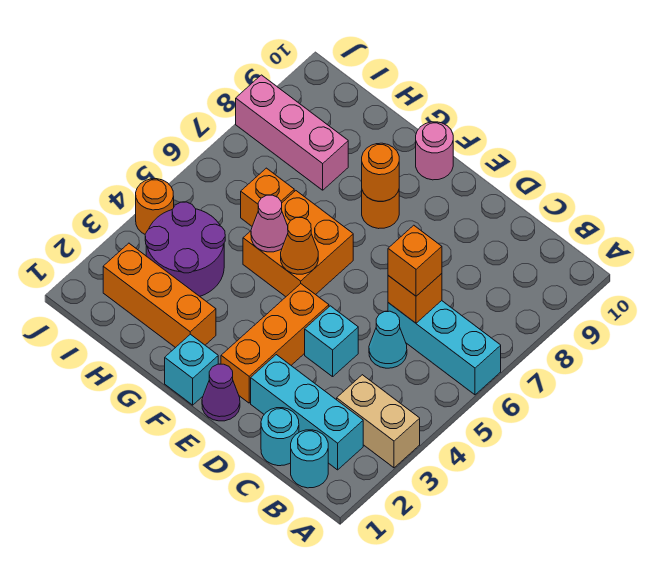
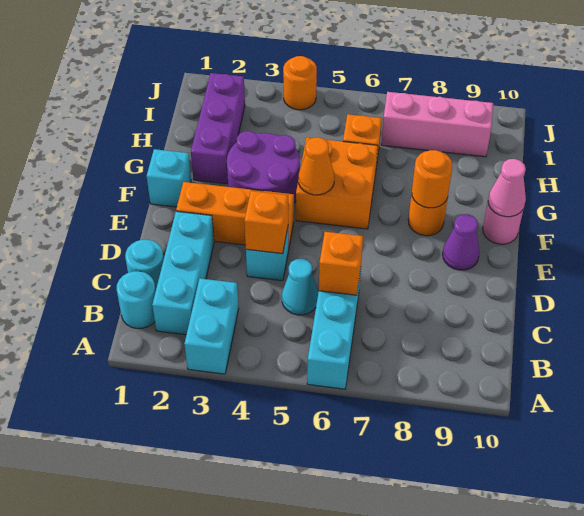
tan 1x2 brick [337,375,420,468] -> cyan 1x2 brick [184,278,239,374]
orange 1x1 brick [388,225,442,296] -> orange 1x1 brick moved to [244,191,288,254]
purple 1x1 cone [202,364,240,421] -> purple 1x1 cone moved to [443,214,479,270]
orange 1x3 brick [103,243,216,348] -> purple 1x3 brick [191,73,245,184]
pink 1x1 cone [251,195,288,252] -> pink 1x1 cone moved to [488,159,526,217]
purple 2x2 round brick [145,202,225,296] -> purple 2x2 round brick moved to [227,131,300,203]
pink 1x3 brick [236,75,348,190] -> pink 1x3 brick turned to [381,92,493,157]

